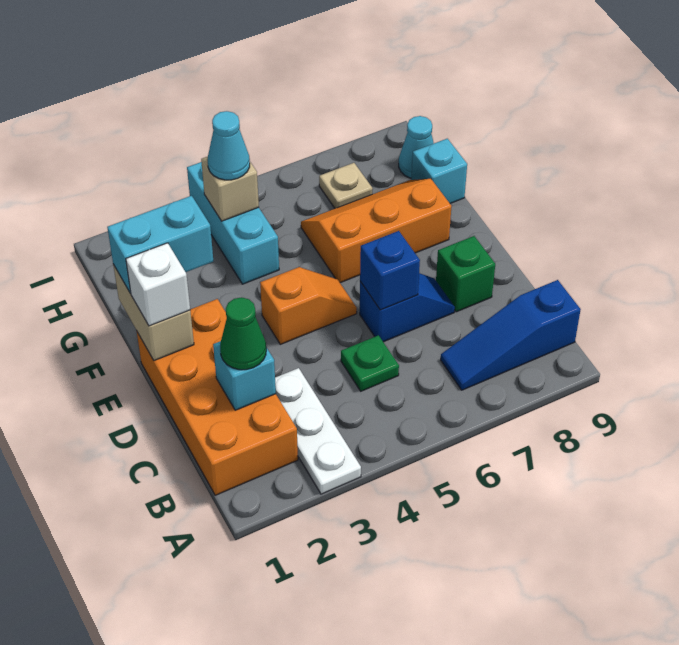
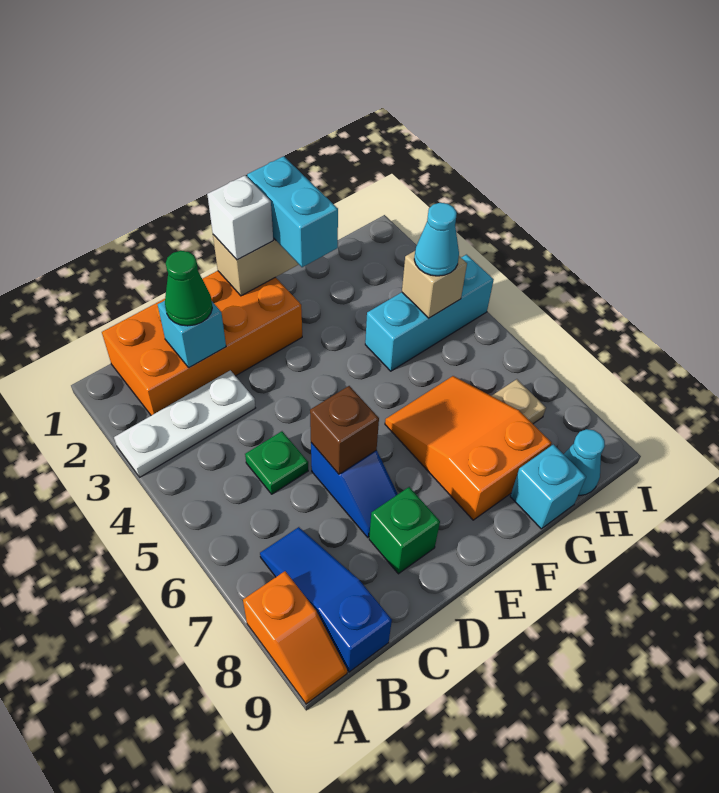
blue 1x1 brick [360,231,420,310] -> brown 1x1 brick [310,386,379,474]
orange 1x2 slope [260,267,357,344] -> orange 1x2 slope moved to [243,571,347,704]
orange 2x3 slope [301,179,451,283] -> orange 2x3 slope turned to [385,376,552,520]

